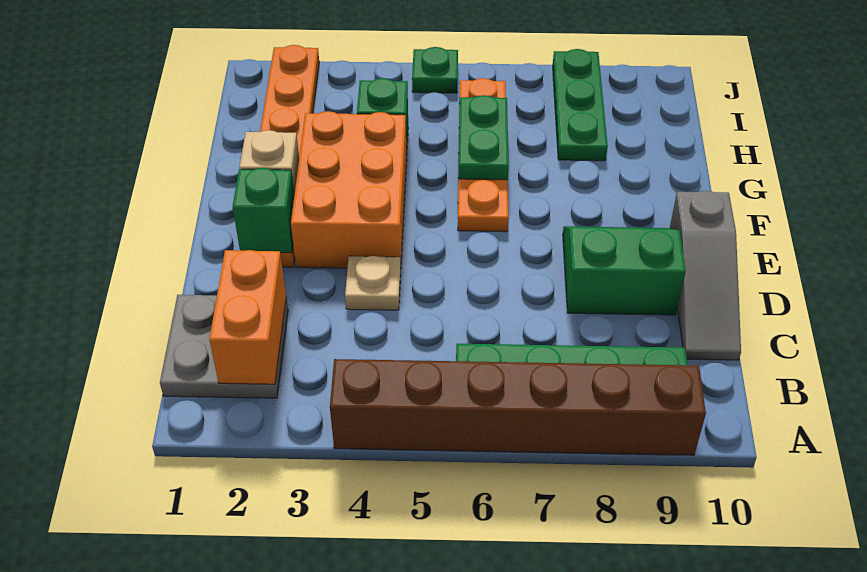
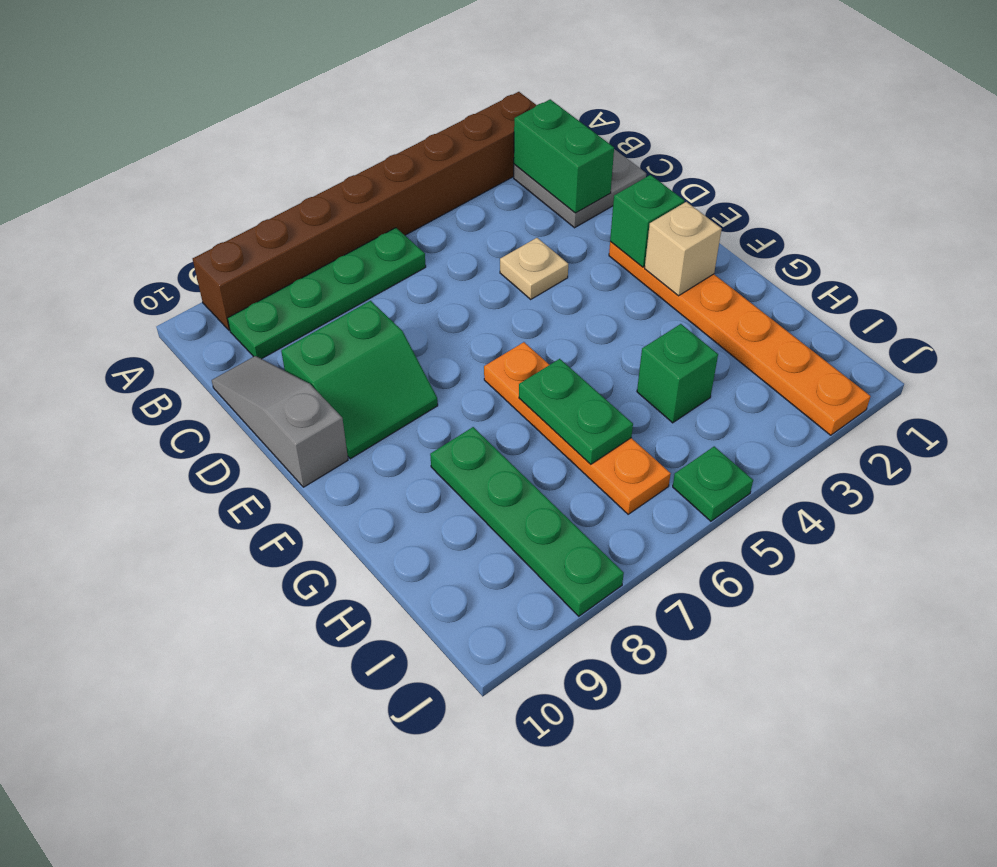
brown 1x6 brick [330,359,706,455] -> brown 1x8 brick [193,92,537,330]
orange 1x2 brick [209,250,286,384] -> green 1x2 brick [514,99,614,213]
orange 2x3 brick [291,111,407,268] -> none
green 1x3 plate [553,49,608,161] -> green 1x4 plate [430,427,624,616]

